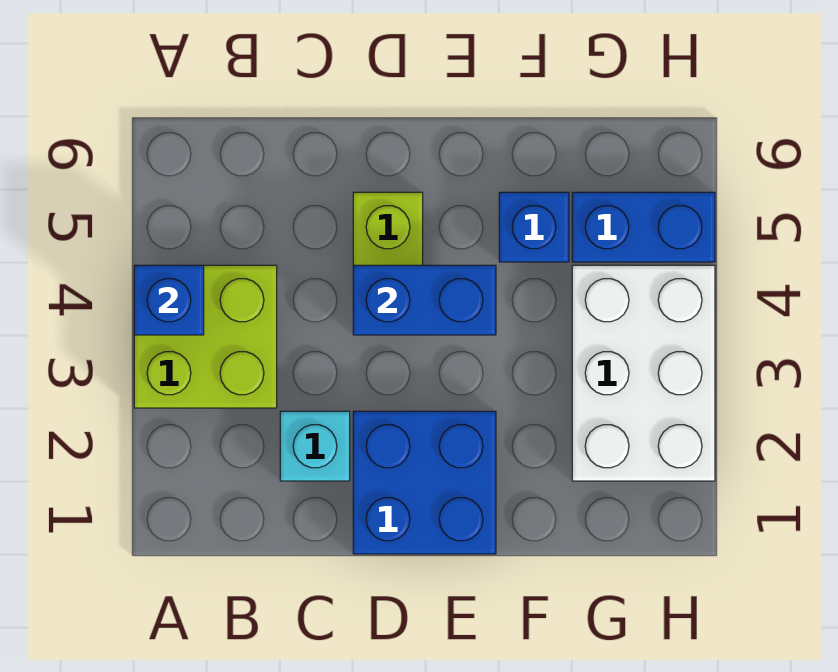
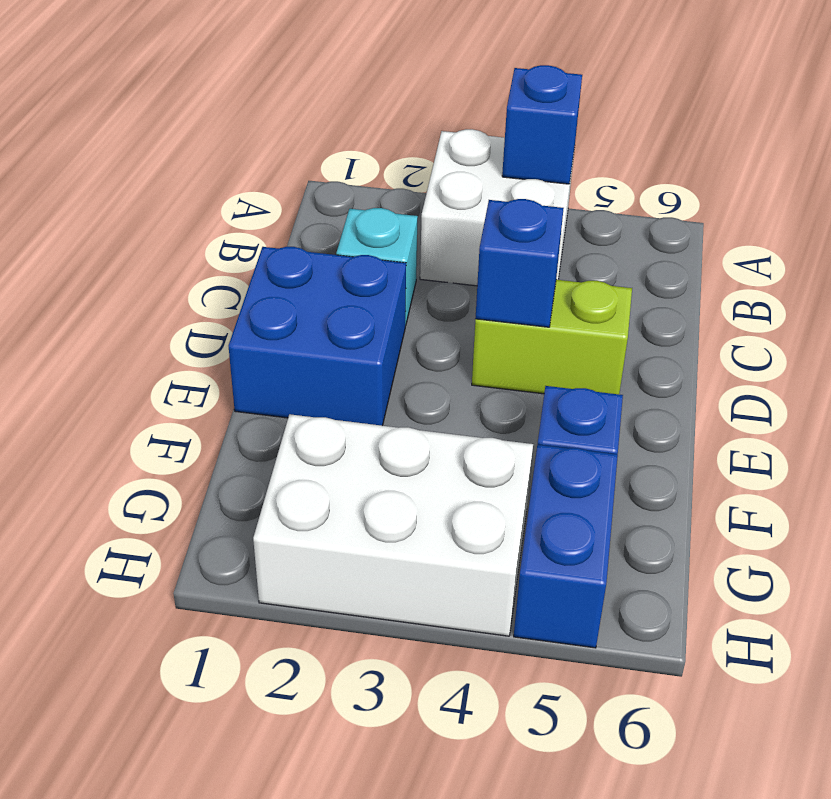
lime 2x2 brick [134,265,277,408] -> white 2x2 brick [420,129,574,286]
blue 1x2 brick [353,265,496,335] -> blue 1x1 brick [475,199,564,327]

